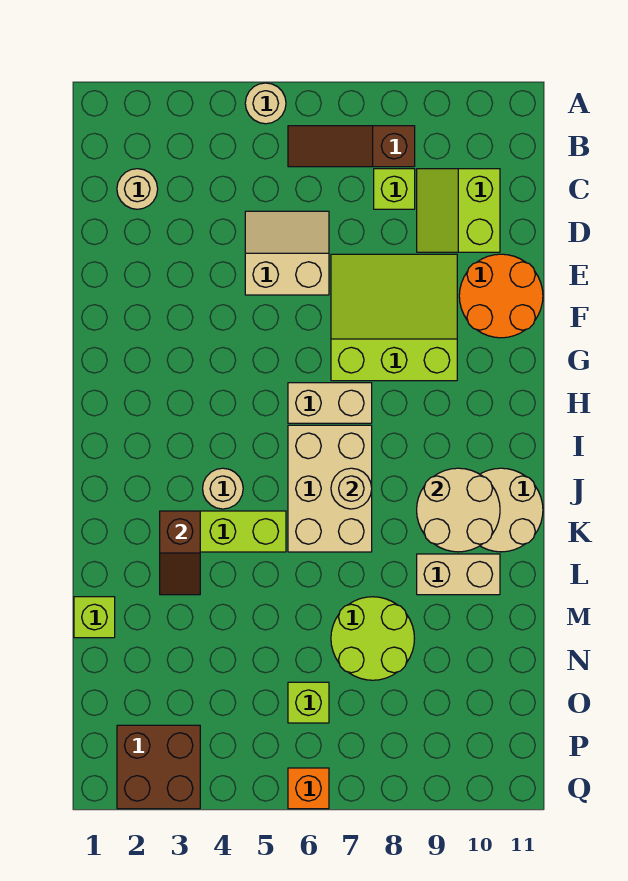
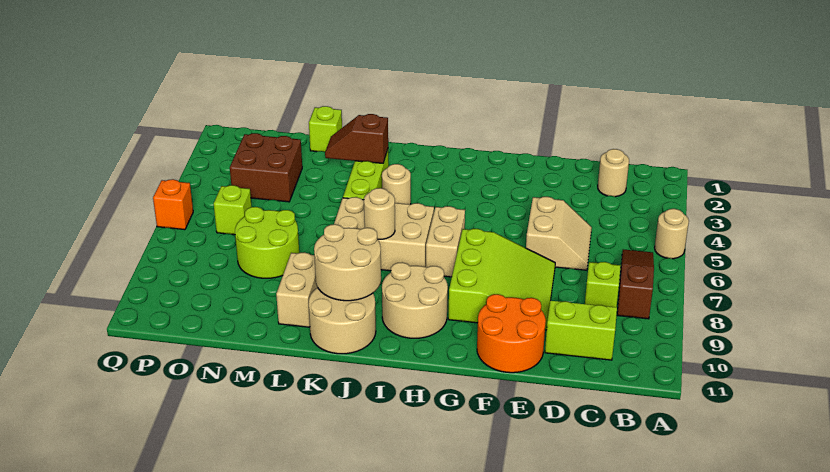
none -> tan 2x2 round brick [382,262,448,338]
brown 2x2 brick [117,725,200,809] -> brown 2x2 brick moved to [230,133,302,202]

